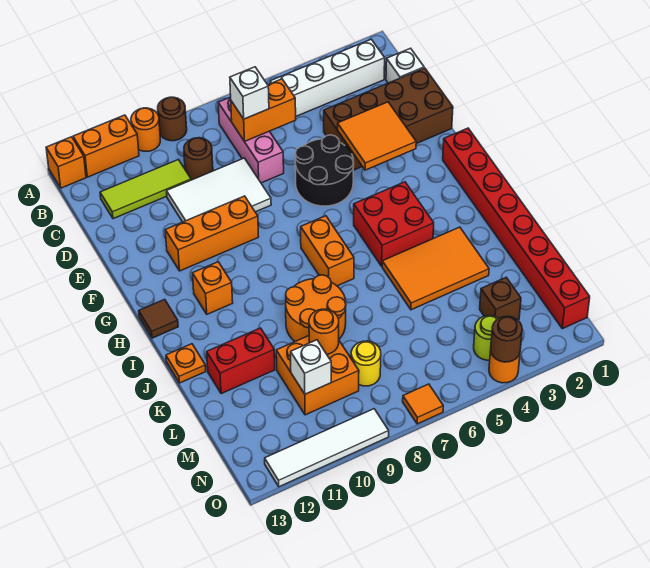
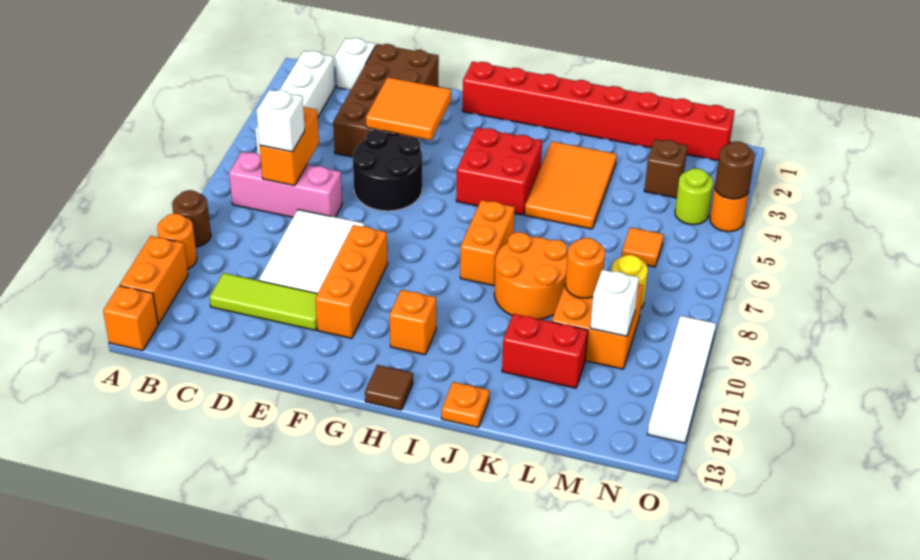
brown 1x1 round brick [184,138,213,180] -> none
lime 1x3 tile [100,160,191,219] -> lime 1x3 tile turned to [209,273,318,330]
orange 1x2 brick [301,216,354,286] -> orange 1x2 brick turned to [460,200,515,286]
red 1x2 brick [207,328,275,394] -> red 1x2 brick turned to [502,314,588,388]
orange 1x1 tile [403,384,443,424] -> orange 1x1 tile moved to [622,227,664,267]

